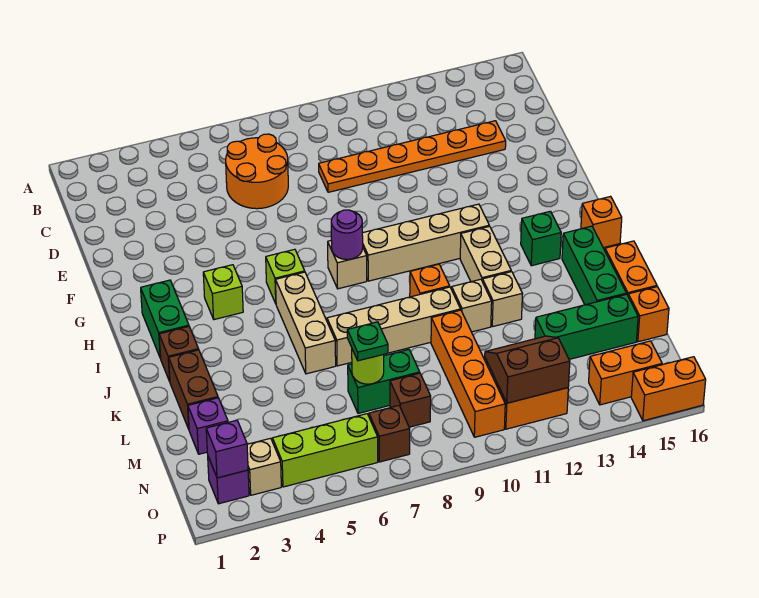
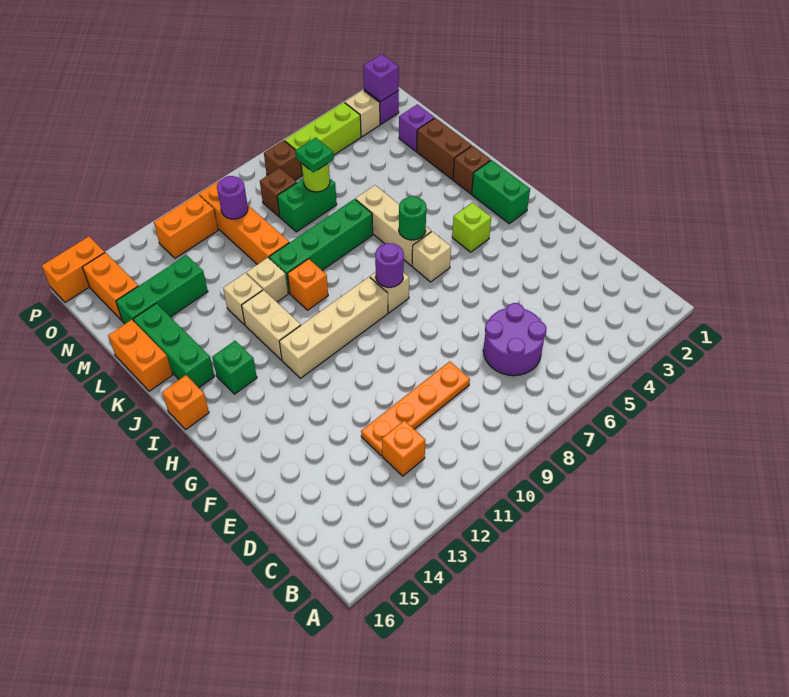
orange 2x2 round brick [226,134,288,209] -> purple 2x2 round brick [483,303,546,376]
orange 1x6 plate [319,121,506,192] -> orange 1x4 plate [361,361,470,456]
lime 1x1 brick [266,249,305,303] -> tan 1x1 brick [412,231,451,282]
none -> green 1x1 round brick [399,196,426,240]
tan 1x4 brick [327,287,461,366] -> green 1x4 brick [269,199,373,293]
orange 1x1 brick [628,287,669,342] -> orange 1x1 brick moved to [382,420,425,476]
none -> purple 1x1 round brick [217,176,248,219]
brown 2x2 slope [485,336,570,403] -> none
orange 1x2 brick [589,341,662,405] -> orange 1x2 brick turned to [82,252,138,321]

